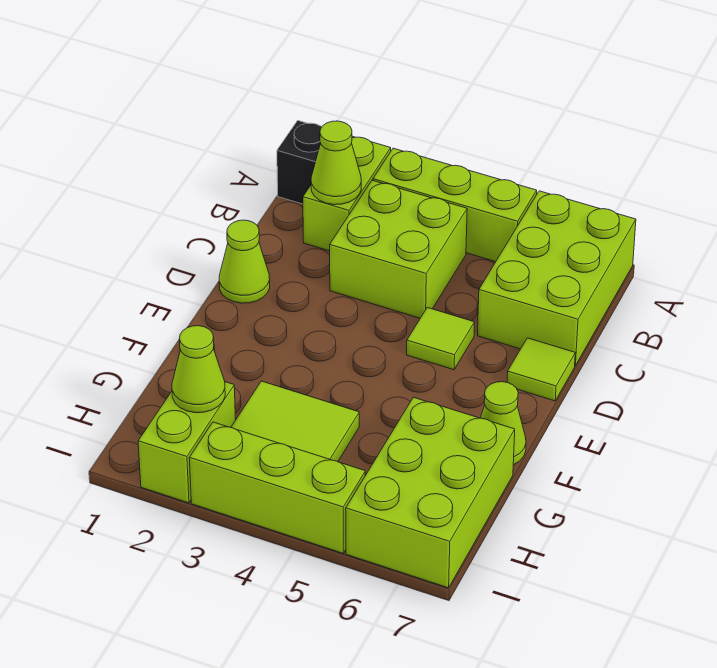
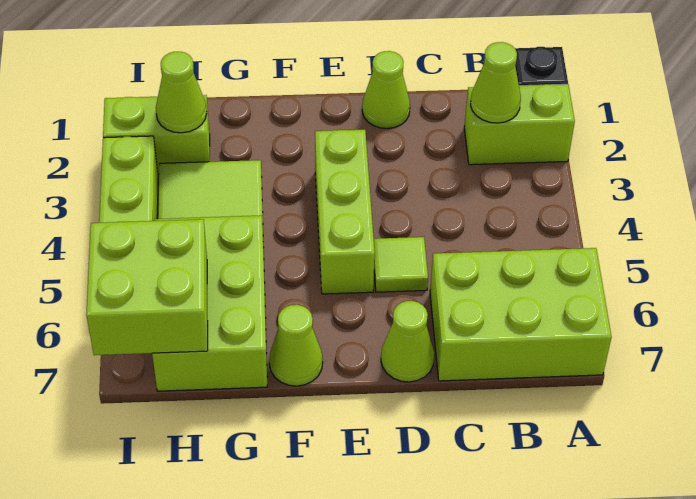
lime 1x3 brick [373,148,537,262] -> lime 1x3 brick moved to [315,130,375,294]
lime 2x2 brick [330,180,467,318] -> lime 2x2 brick moved to [86,219,208,355]
lime 1x1 tile [507,338,575,401] -> lime 1x1 cone [381,301,434,382]
lime 2x3 brick [346,397,515,588] -> lime 2x3 brick turned to [152,216,267,391]

